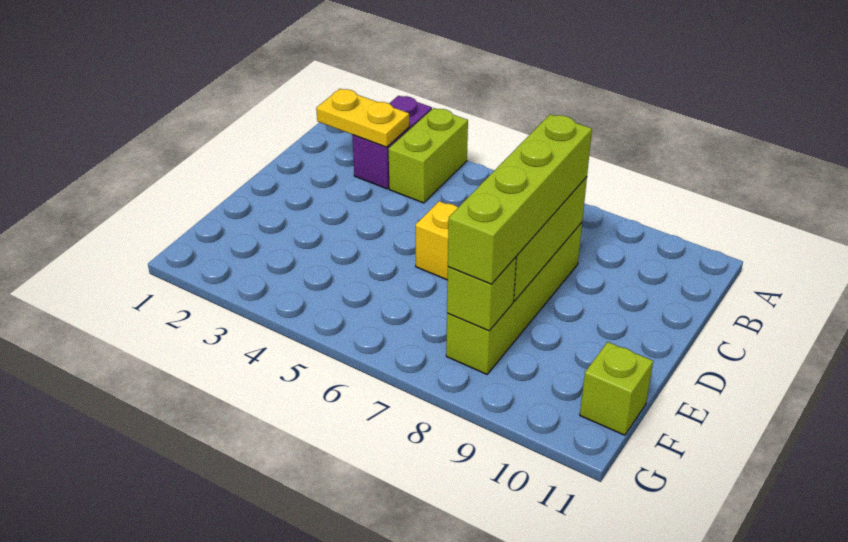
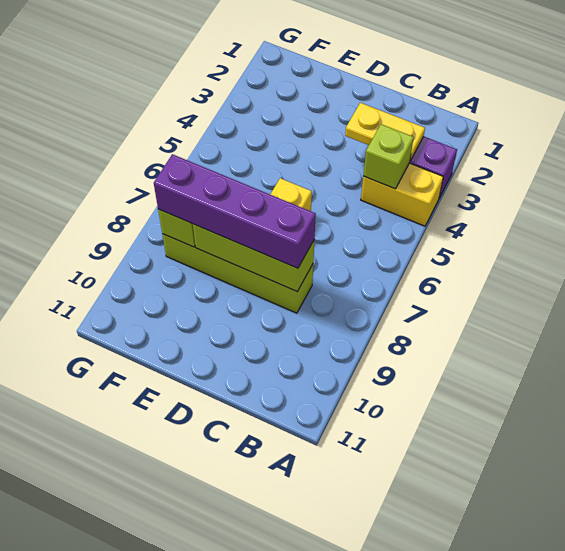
lime 1x2 brick [389,108,468,203] -> yellow 1x2 brick [361,163,443,226]
yellow 1x2 plate [316,89,409,147] -> yellow 1x2 plate turned to [345,103,425,161]
lime 1x4 brick [448,114,592,284] -> purple 1x4 brick [154,154,316,268]
lime 1x1 brick [580,342,653,435] -> lime 1x1 brick moved to [363,124,414,189]

